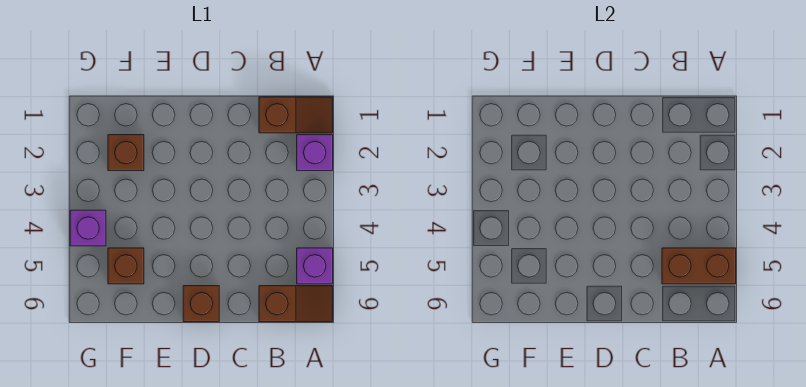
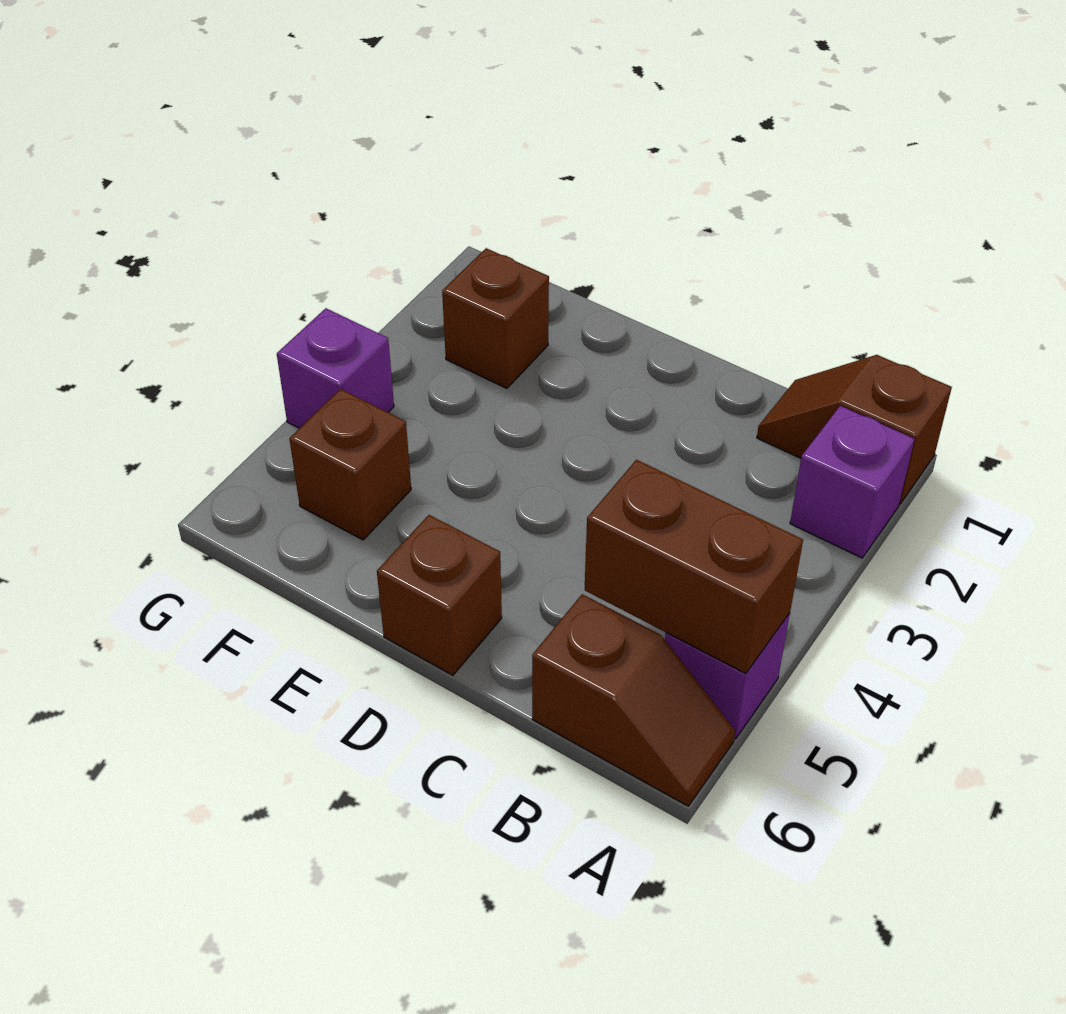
brown 1x2 slope [259,97,333,133] -> brown 1x2 slope turned to [757,355,952,504]

